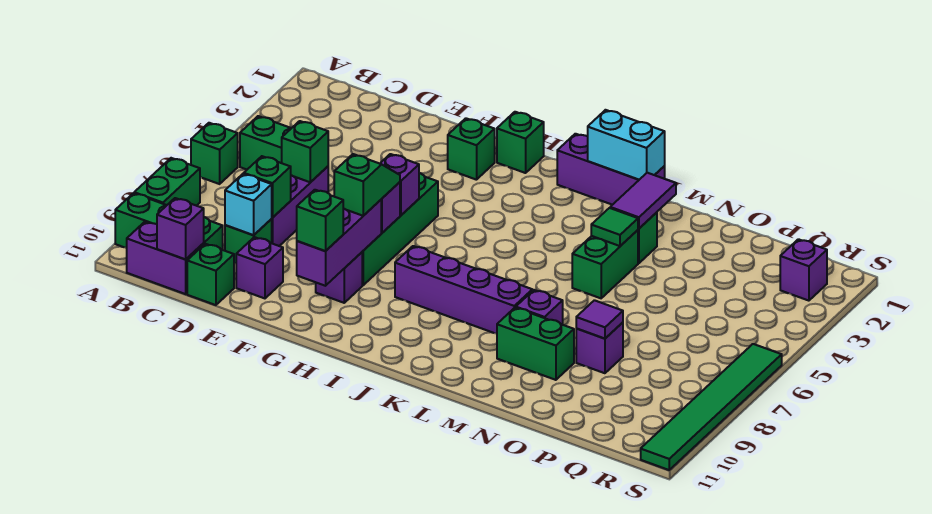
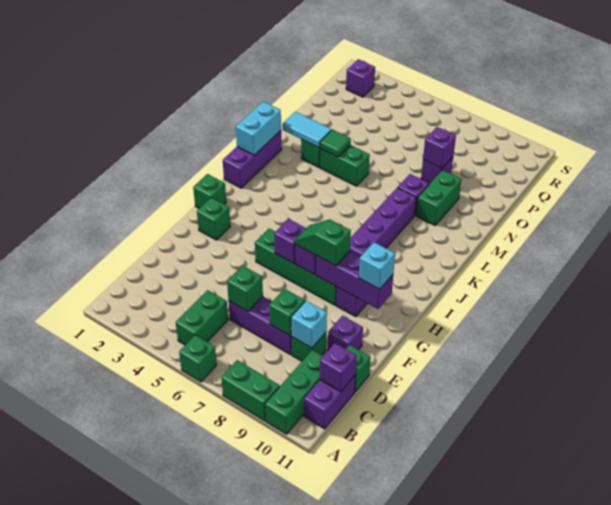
green 1x1 brick [297,190,343,251] -> cyan 1x1 brick [359,242,395,289]
purple 1x2 tile [610,173,676,229] -> cyan 1x2 tile [283,112,332,148]
purple 1x1 tile [576,300,623,338] -> purple 1x1 brick [423,127,456,169]
green 1x6 tile [641,344,782,470] -> none

